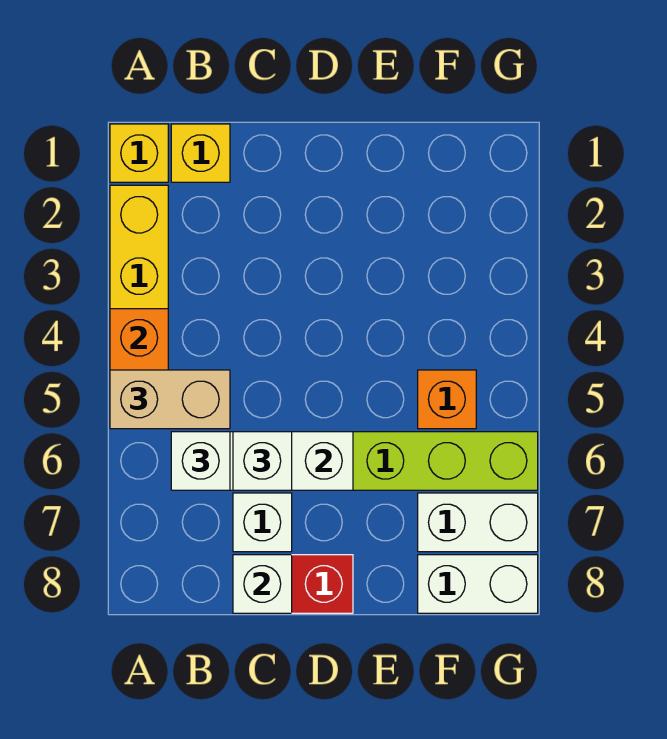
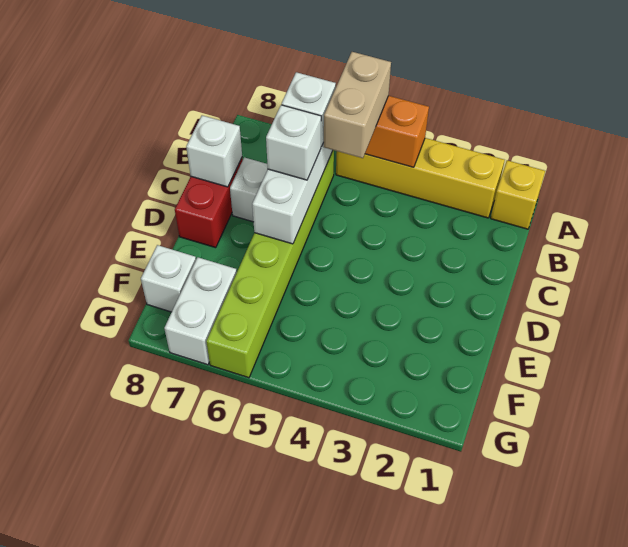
yellow 1x1 brick [171,124,230,182] -> none
orange 1x1 brick [418,370,476,429] -> none
white 1x2 brick [418,555,538,613] -> white 1x1 brick [141,245,196,312]

